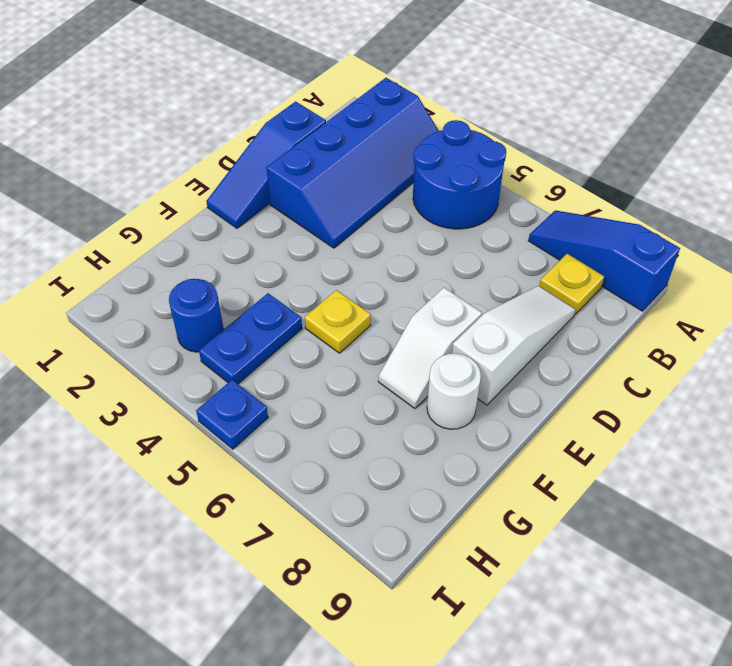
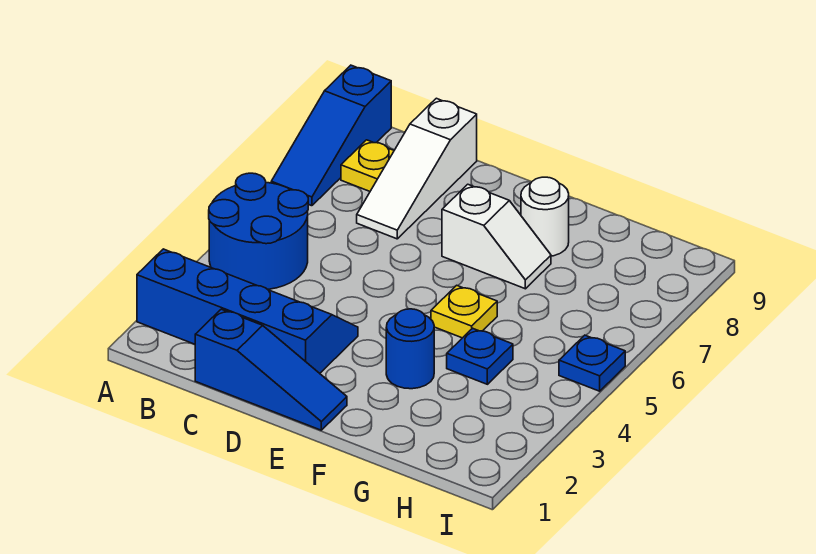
white 1x3 slope [452,286,575,405] -> white 1x3 slope turned to [357,98,477,239]
blue 1x2 plate [199,293,302,384] -> blue 1x1 plate [447,328,513,384]
blue 1x1 round brick [169,279,224,352] -> blue 1x1 round brick moved to [386,309,434,389]

